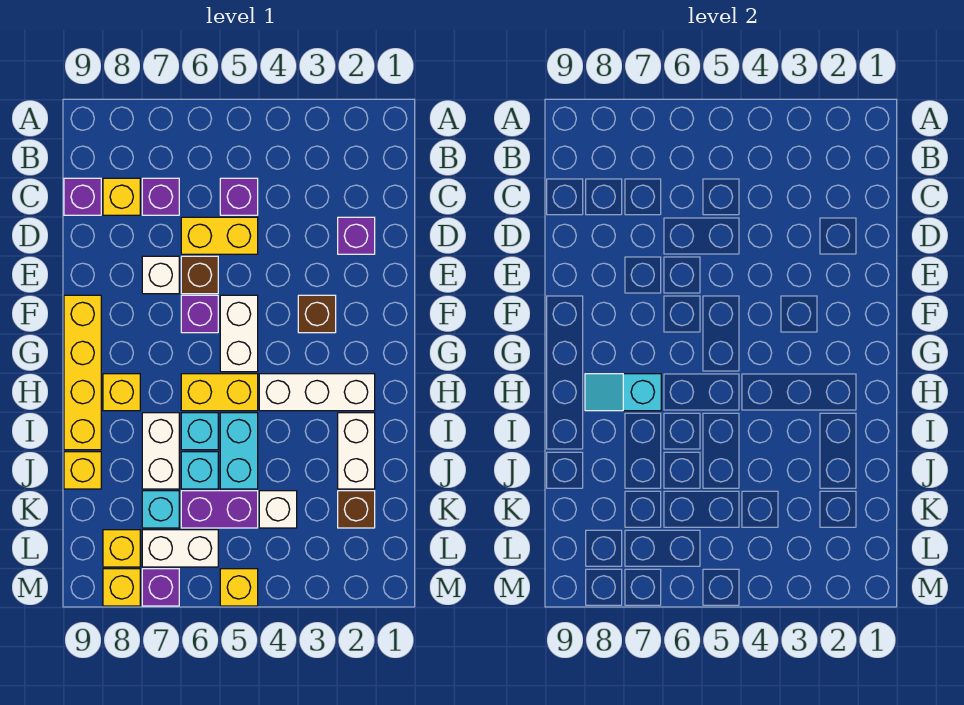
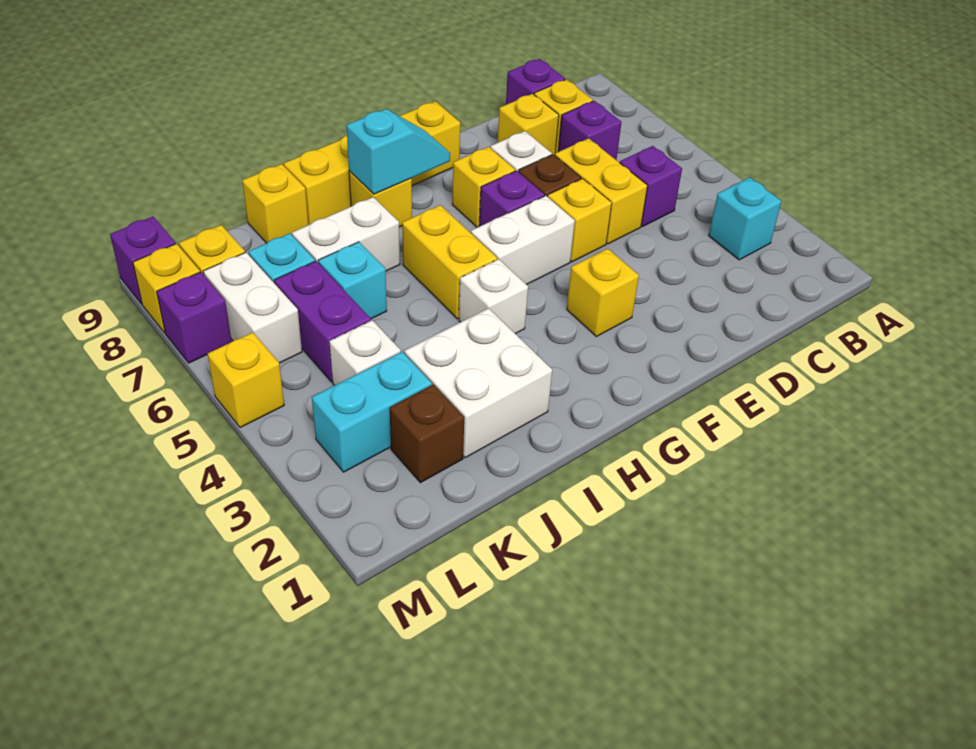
purple 1x1 brick [338,217,375,254] -> purple 1x1 brick moved to [110,217,176,304]
none -> yellow 1x1 brick [498,94,559,155]
none -> yellow 1x1 brick [548,179,612,262]
brown 1x1 brick [298,295,336,333] -> yellow 1x1 brick [567,249,639,337]
none -> yellow 1x1 brick [452,147,515,227]
white 1x3 brick [259,374,375,411] -> white 1x1 brick [459,259,528,334]
cyan 1x2 slope [585,374,661,411] -> cyan 1x2 slope turned to [347,109,450,194]
white 1x2 brick [338,413,375,489] -> white 2x2 brick [404,308,552,458]
cyan 1x2 brick [220,413,258,489] -> cyan 1x2 brick moved to [312,352,432,472]
cyan 1x1 brick [181,413,218,450] -> cyan 1x1 brick moved to [709,177,781,260]

